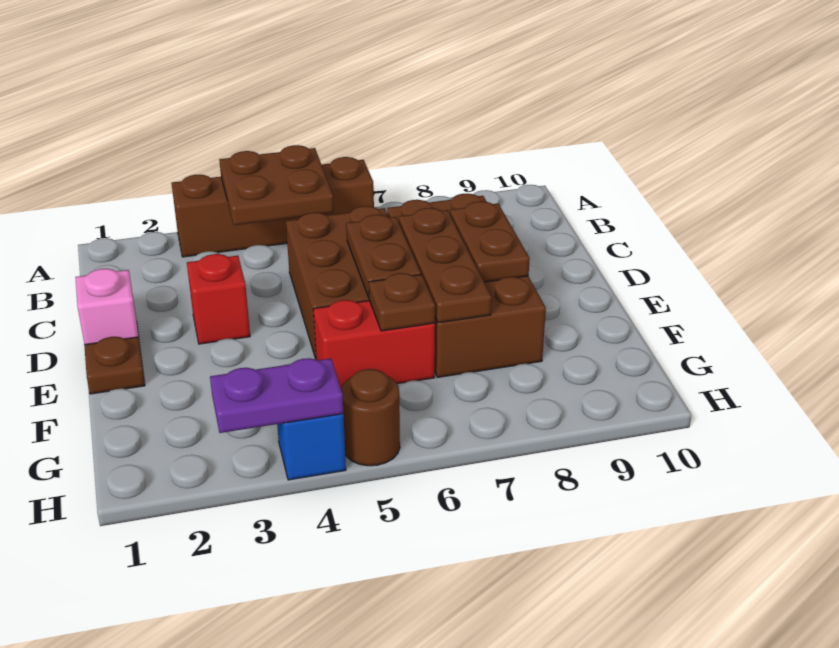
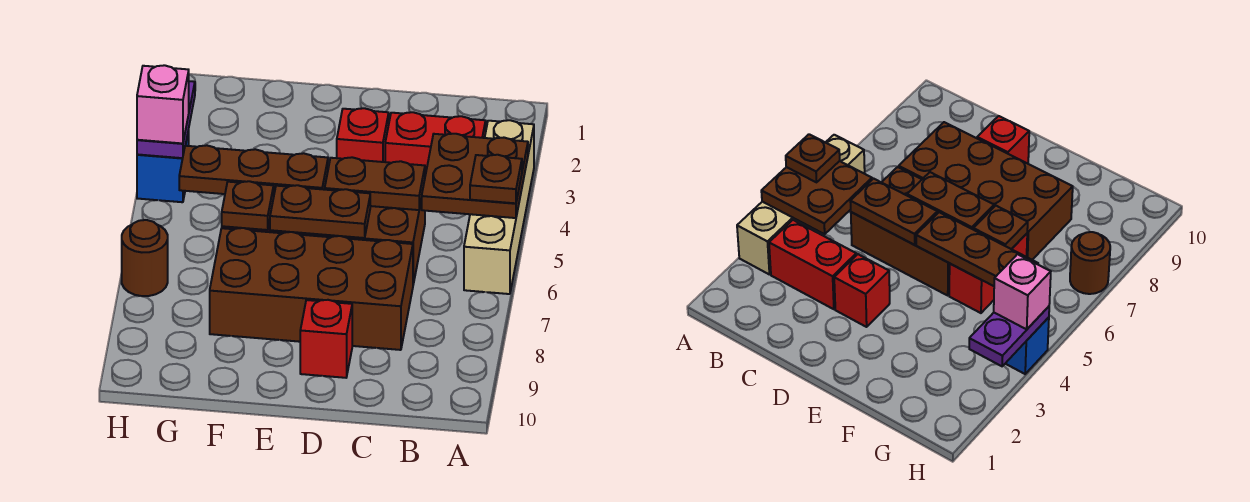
brown 1x4 brick [172,157,374,257] -> tan 1x4 brick [464,120,534,294]
none -> red 1x2 brick [385,112,486,175]
pink 1x1 brick [76,269,140,344] -> pink 1x1 brick moved to [137,65,189,143]
brown 1x3 plate [399,208,492,323] -> brown 1x3 plate moved to [179,145,328,194]
brown 1x2 plate [450,201,530,282] -> brown 1x2 plate moved to [325,157,425,210]
none -> red 1x1 brick [300,300,352,378]
brown 1x1 plate [84,337,145,394] -> brown 1x1 plate moved to [470,155,522,203]
brown 1x1 round brick [341,369,400,466] -> brown 1x1 round brick moved to [122,220,168,296]

